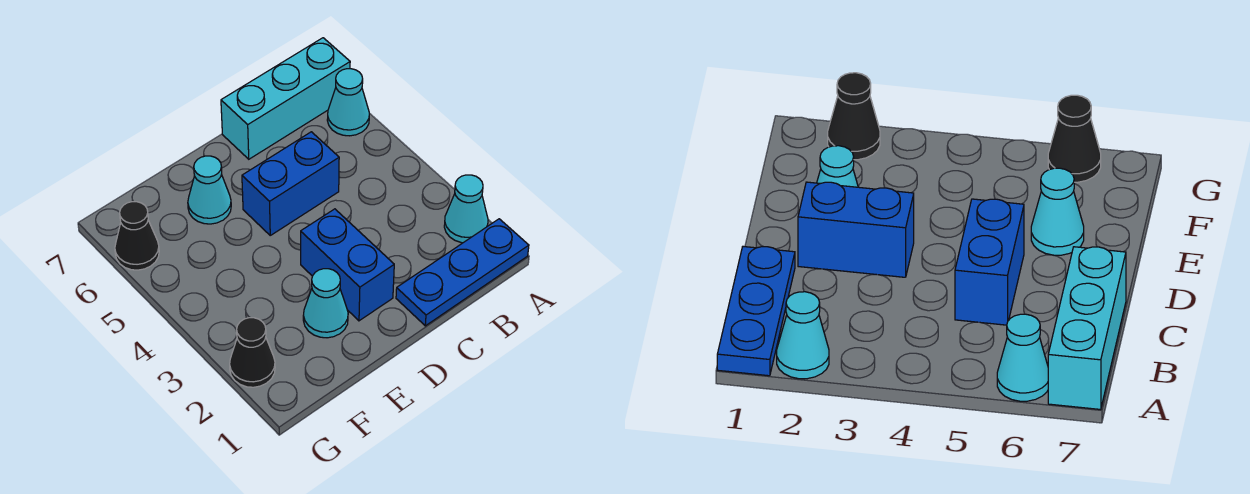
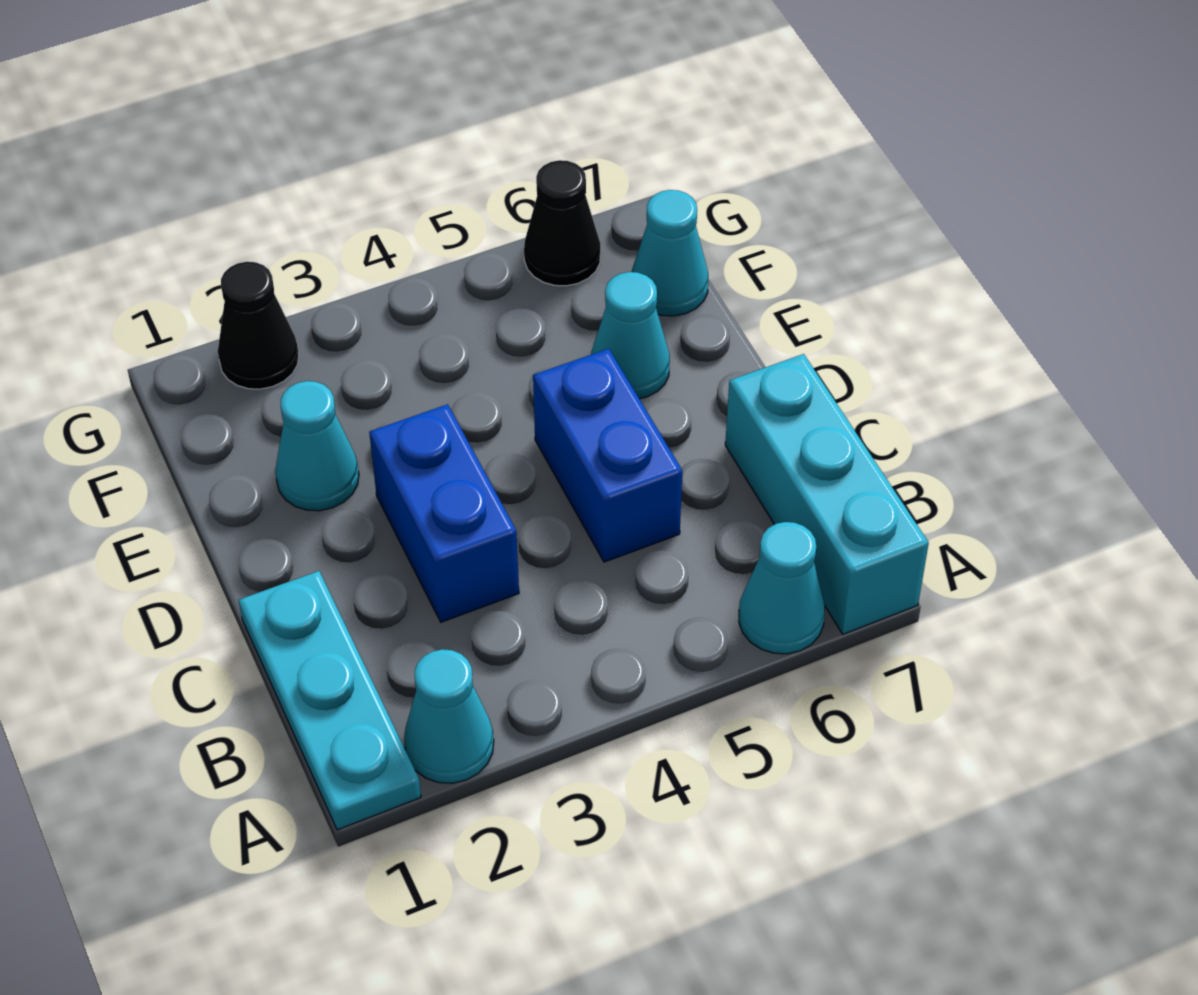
blue 1x3 plate [396,219,529,326] -> cyan 1x3 plate [239,571,421,830]
blue 1x2 brick [301,209,394,321] -> blue 1x2 brick turned to [369,404,519,622]
none -> cyan 1x1 cone [632,190,708,316]

